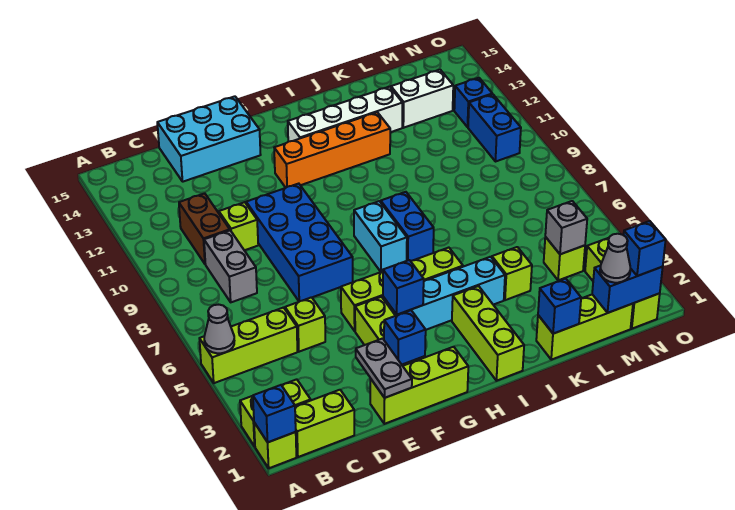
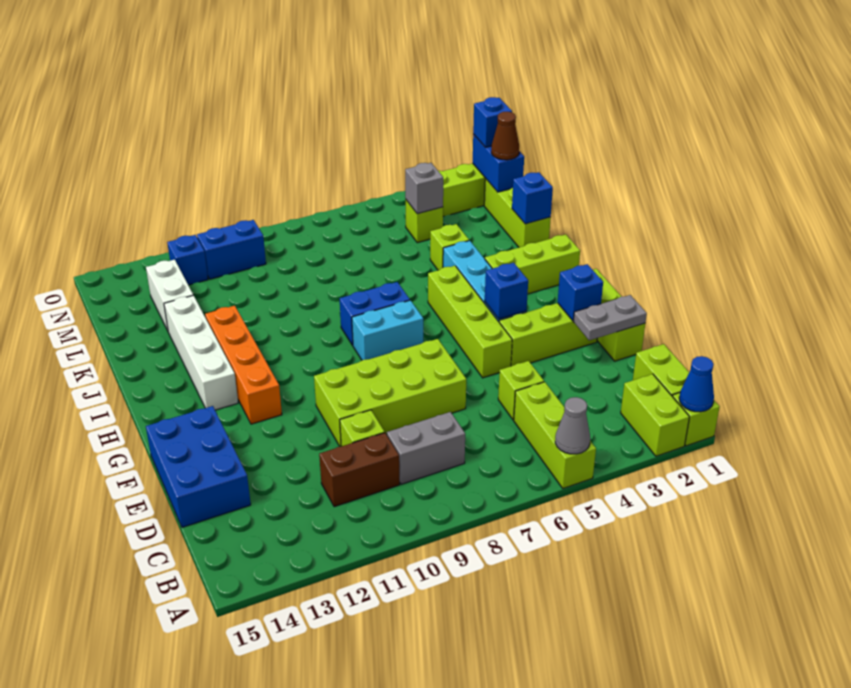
blue 1x1 brick [253,385,296,442] -> blue 1x1 cone [679,356,714,412]
cyan 2x3 brick [157,96,261,182] -> blue 2x3 brick [146,406,251,527]
blue 2x4 brick [246,184,353,302] -> lime 2x4 brick [314,339,466,447]
grey 1x1 cone [600,234,630,283] -> brown 1x1 cone [491,112,519,160]

